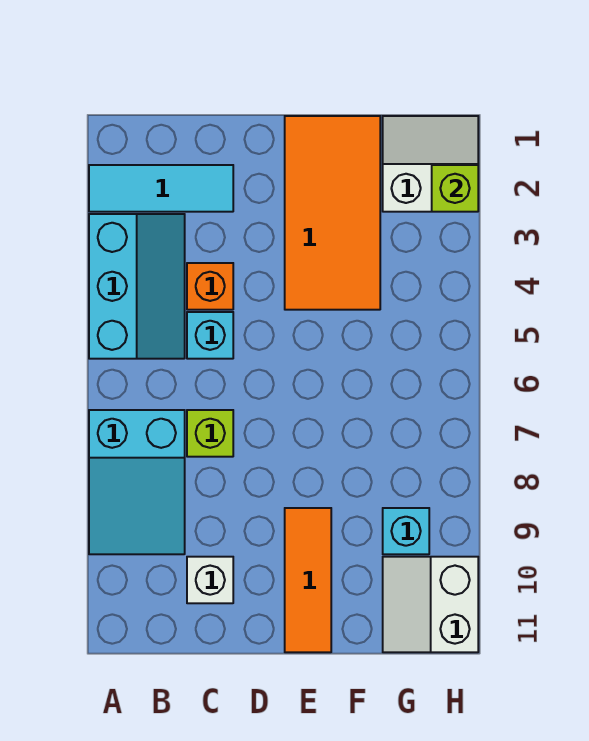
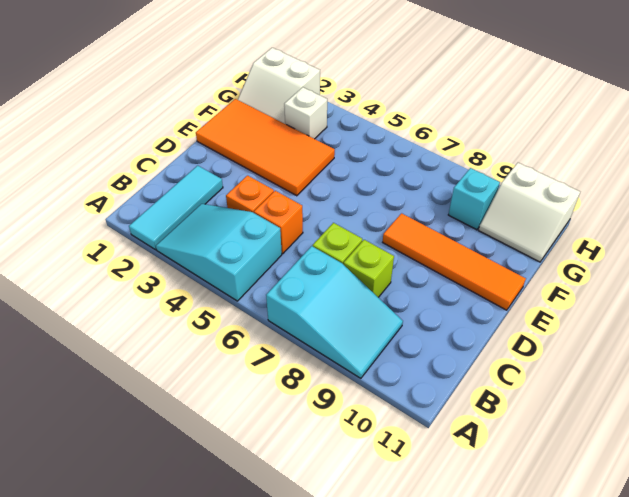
cyan 2x3 slope [89,214,185,359] -> cyan 2x3 slope turned to [156,204,282,301]
cyan 1x1 brick [187,312,233,359] -> orange 1x1 brick [254,191,303,254]
white 1x1 brick [187,557,233,603] -> white 1x1 brick moved to [284,87,327,139]
orange 1x3 tile [285,508,331,652] -> orange 1x4 tile [383,213,526,310]
white 2x2 slope [383,116,478,212] -> white 2x2 slope turned to [238,48,320,124]
lime 1x1 brick [432,165,478,212] -> lime 1x1 brick moved to [344,240,394,297]

